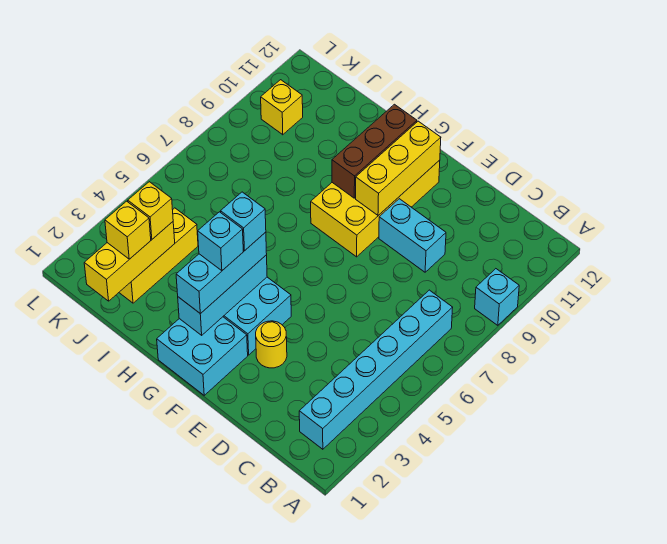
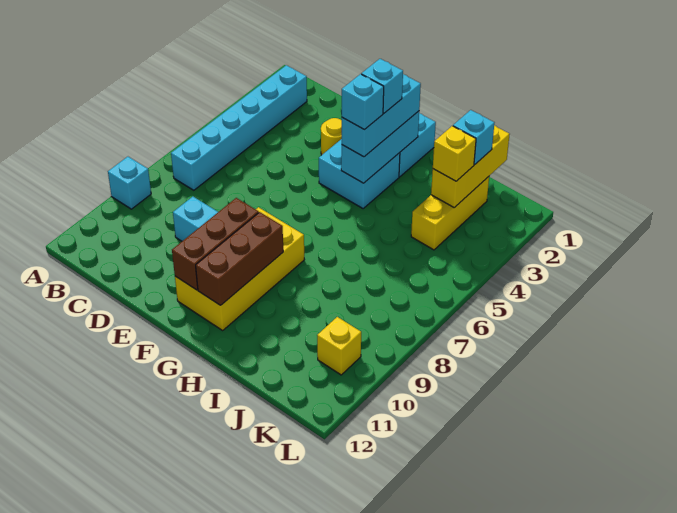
yellow 1x3 brick [356,121,441,215] -> brown 1x3 brick [172,198,259,290]
yellow 1x1 brick [105,201,151,259] -> cyan 1x1 brick [453,110,494,165]

